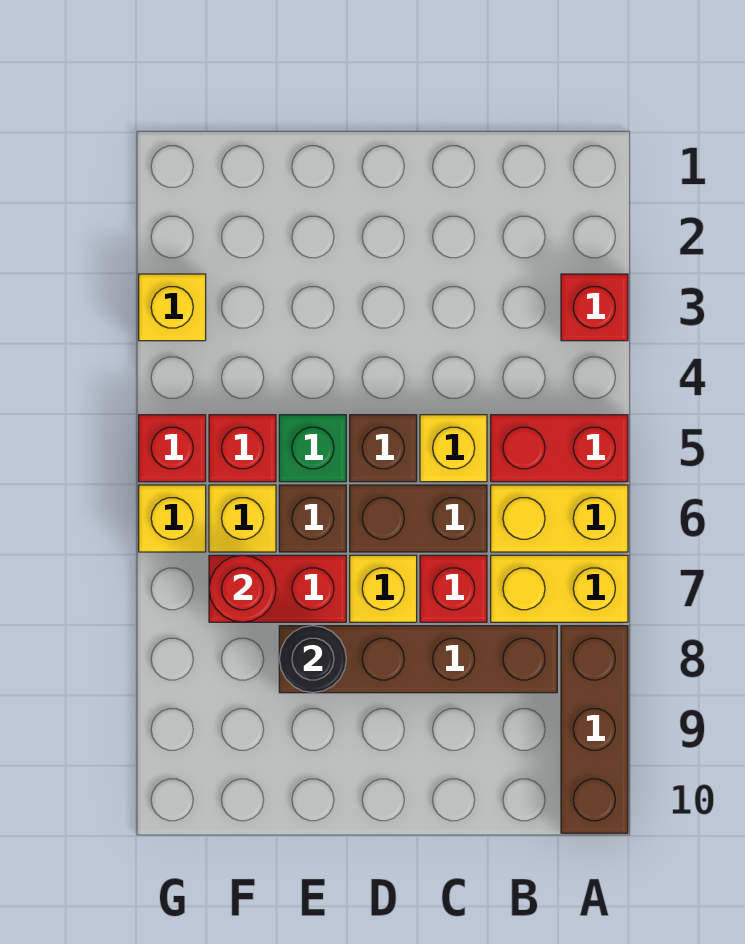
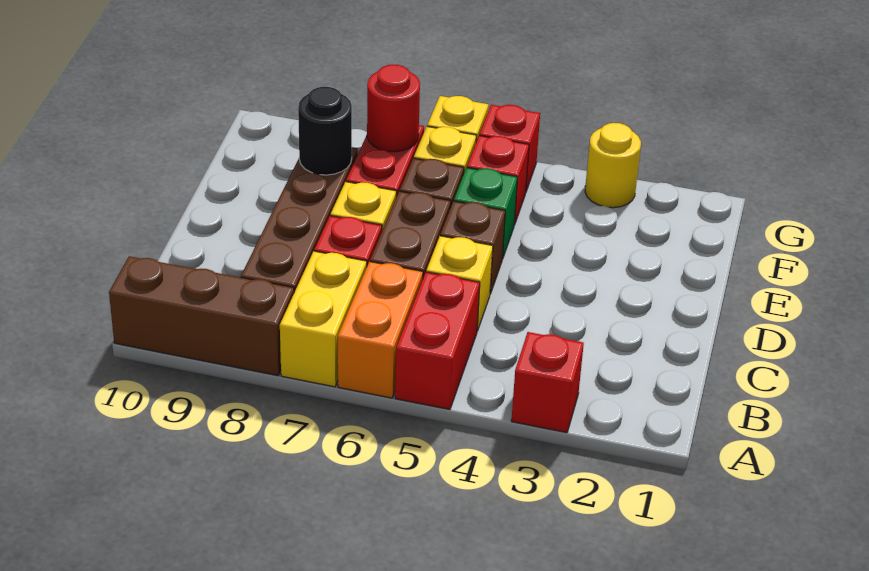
yellow 1x2 brick [491,485,628,552] -> orange 1x2 brick [338,262,423,398]
yellow 1x1 brick [139,274,206,341] -> yellow 1x1 round brick [585,123,641,208]

